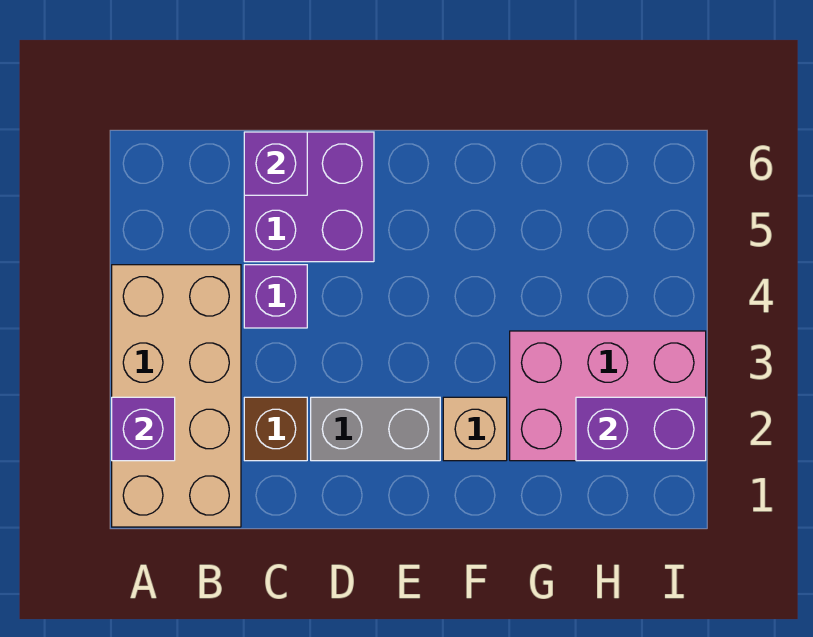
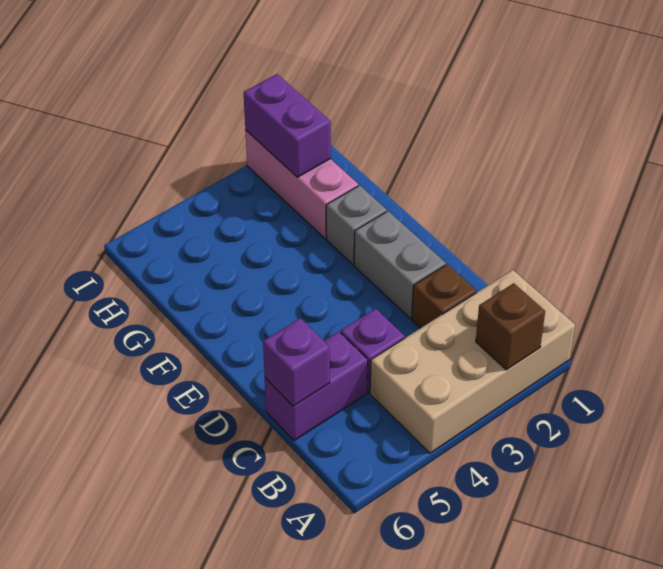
purple 1x1 brick [112,397,175,461] -> brown 1x1 brick [476,283,545,370]
purple 2x2 brick [244,132,374,262] -> purple 1x2 brick [265,332,368,441]
tan 1x1 brick [443,397,507,461] -> grey 1x1 brick [326,185,387,265]
pink 2x3 brick [510,331,706,461] -> pink 1x3 brick [245,130,358,239]

